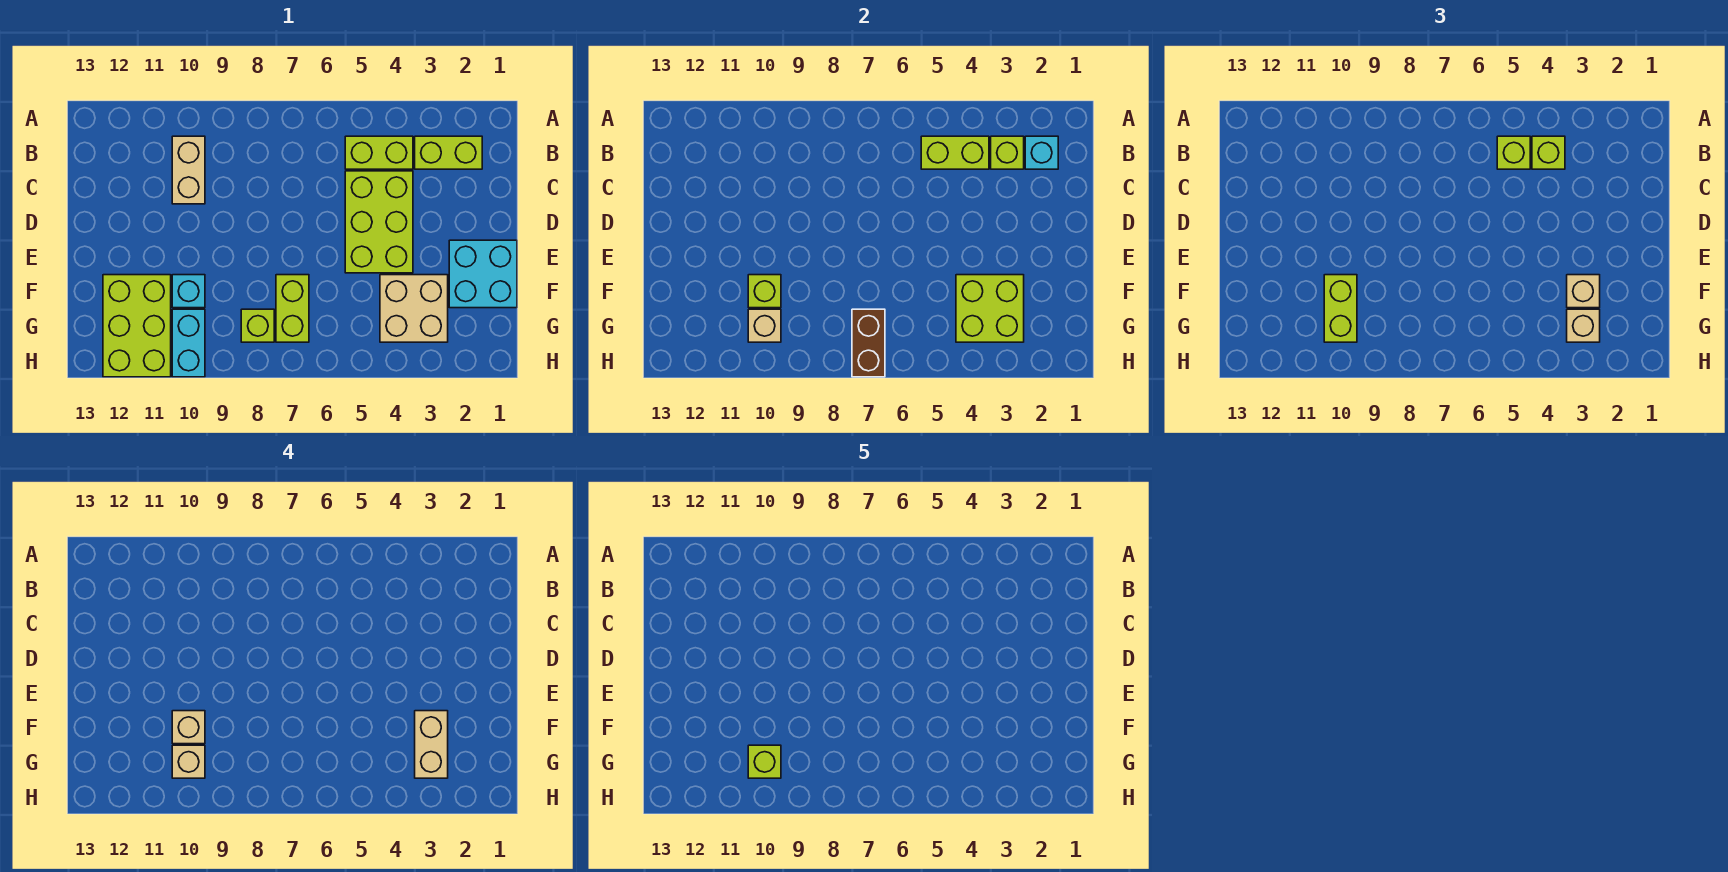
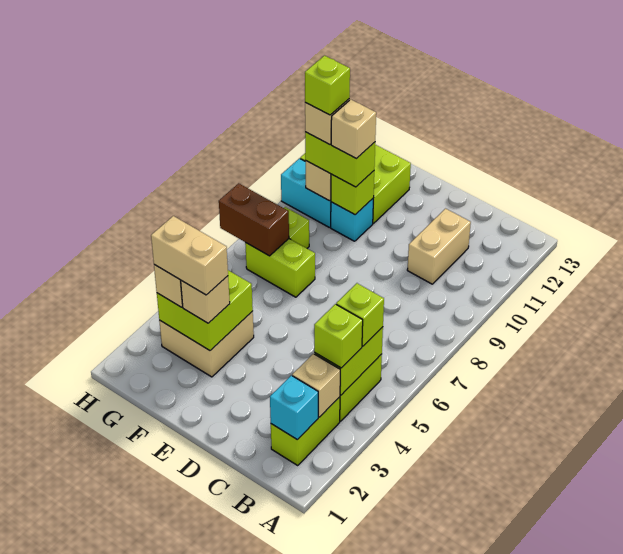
lime 1x1 brick [991,136,1024,169] -> tan 1x1 brick [292,354,340,417]
tan 1x2 brick [172,136,205,204] -> tan 1x2 brick turned to [407,209,471,284]
lime 2x3 brick [345,171,413,273] -> none
cyan 2x2 brick [449,240,517,308] -> none

